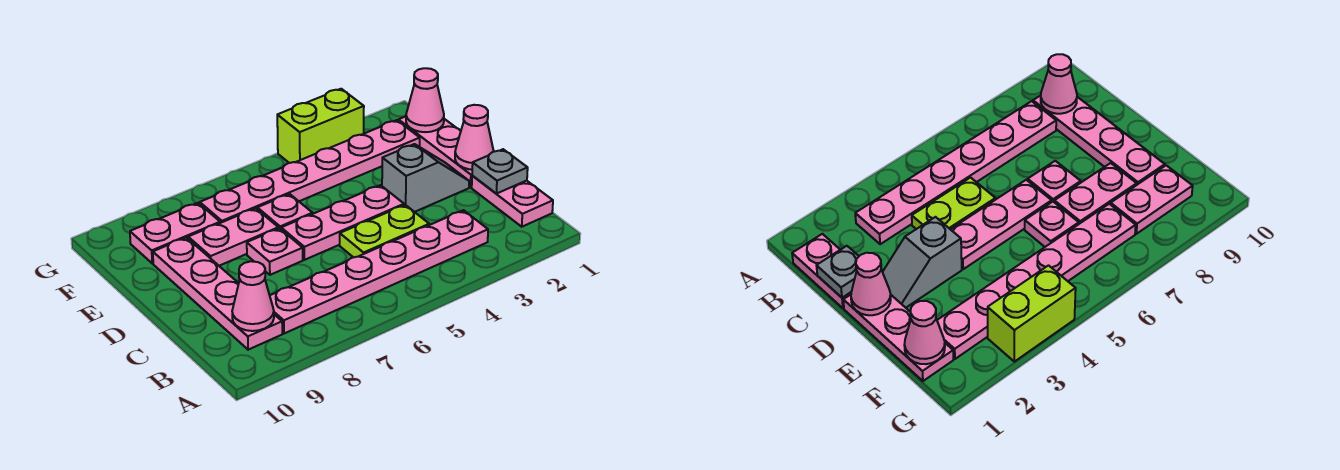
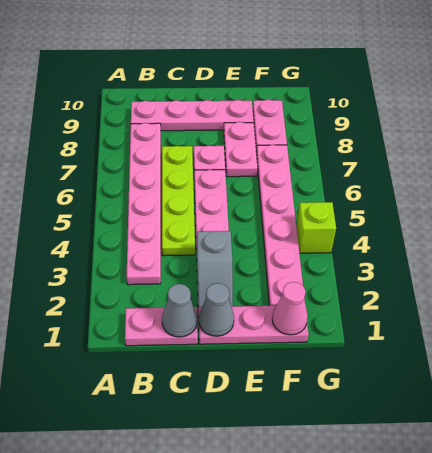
pink 1x1 cone [232,261,274,331] -> none
grey 1x1 plate [472,149,528,194] -> grey 1x1 cone [162,284,197,337]
lime 1x2 plate [340,205,429,257] -> lime 1x4 plate [162,146,195,256]
pink 1x1 cone [455,105,494,170] -> grey 1x1 cone [199,283,234,336]
pink 1x1 plate [257,194,313,229] -> none
lime 1x2 brick [277,89,364,163] -> lime 1x1 brick [296,202,336,253]

